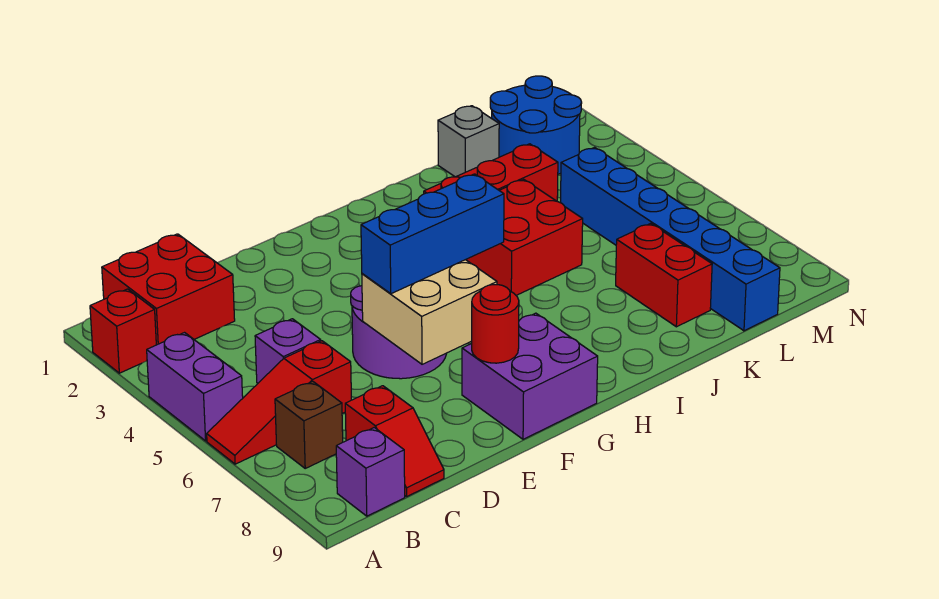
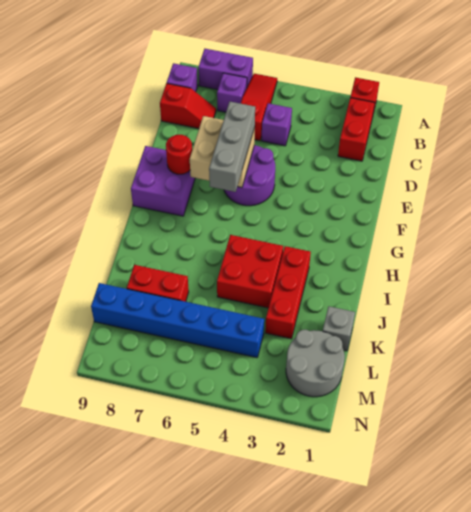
purple 1x2 brick [147,333,243,441] -> purple 1x2 brick moved to [198,49,253,90]
red 2x2 brick [102,234,235,345] -> red 1x2 brick [338,98,375,161]
brown 1x1 brick [275,381,343,468] -> purple 1x1 brick [217,73,247,112]
red 1x2 slope [345,386,444,497] -> red 1x2 slope turned to [160,83,216,129]
blue 1x3 brick [361,174,504,294] -> grey 1x3 brick [209,102,255,192]
blue 2x2 round brick [490,76,582,174] -> grey 2x2 round brick [286,330,345,397]

